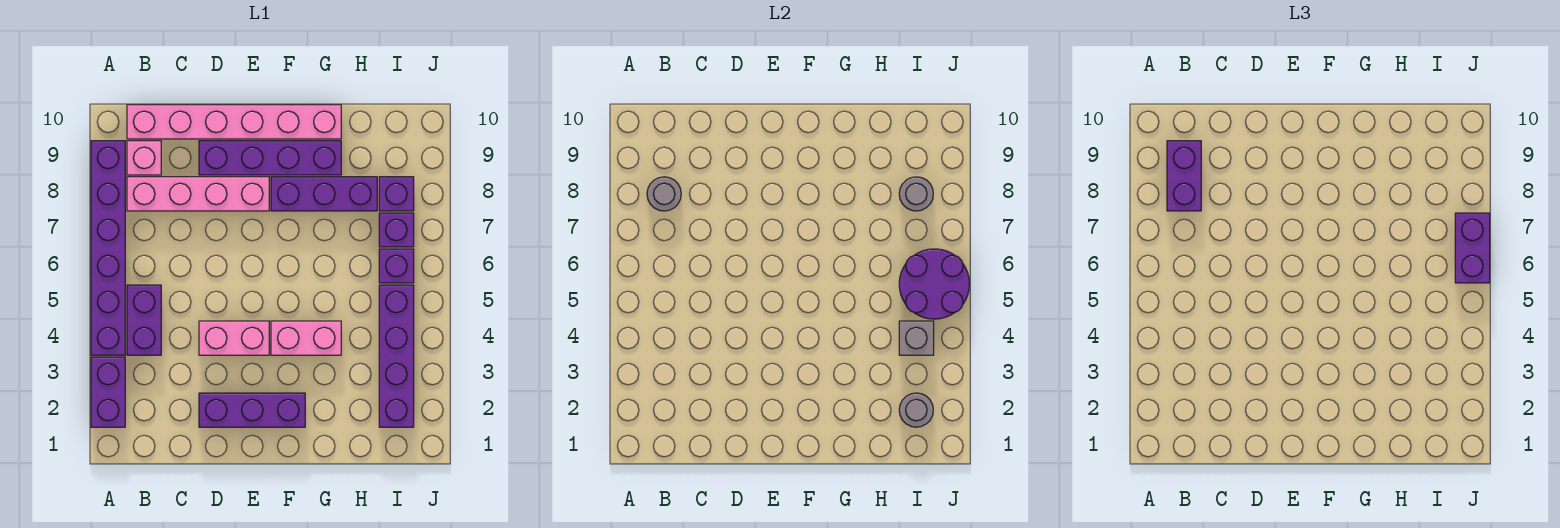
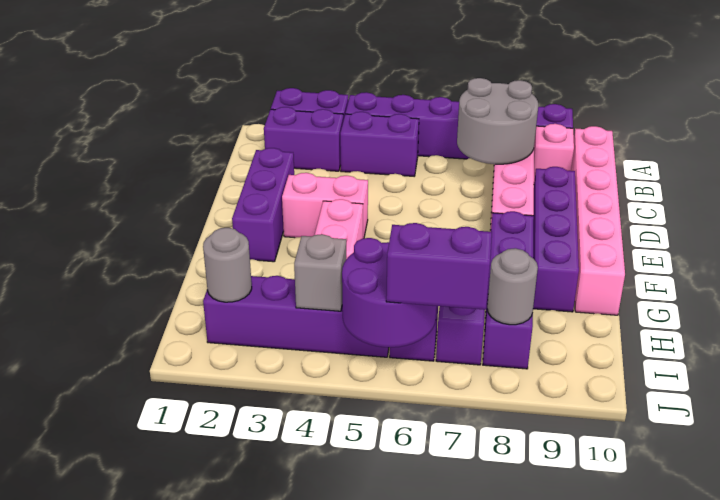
grey 1x1 round brick [647,177,681,211] -> grey 2x2 round brick [457,78,538,164]
purple 1x2 brick [1167,141,1201,211] -> purple 1x2 brick moved to [264,107,343,171]
pink 1x2 brick [199,321,269,355] -> pink 1x2 brick turned to [282,173,368,238]

